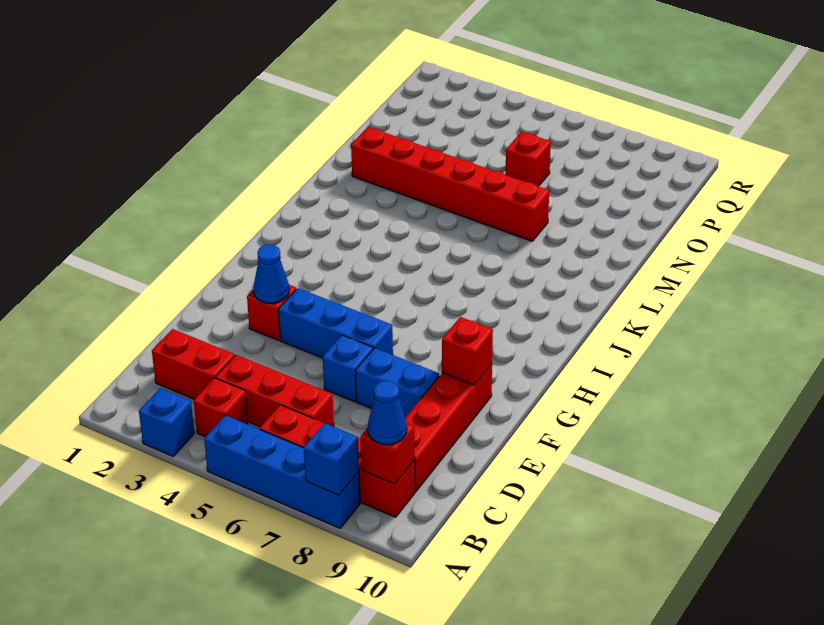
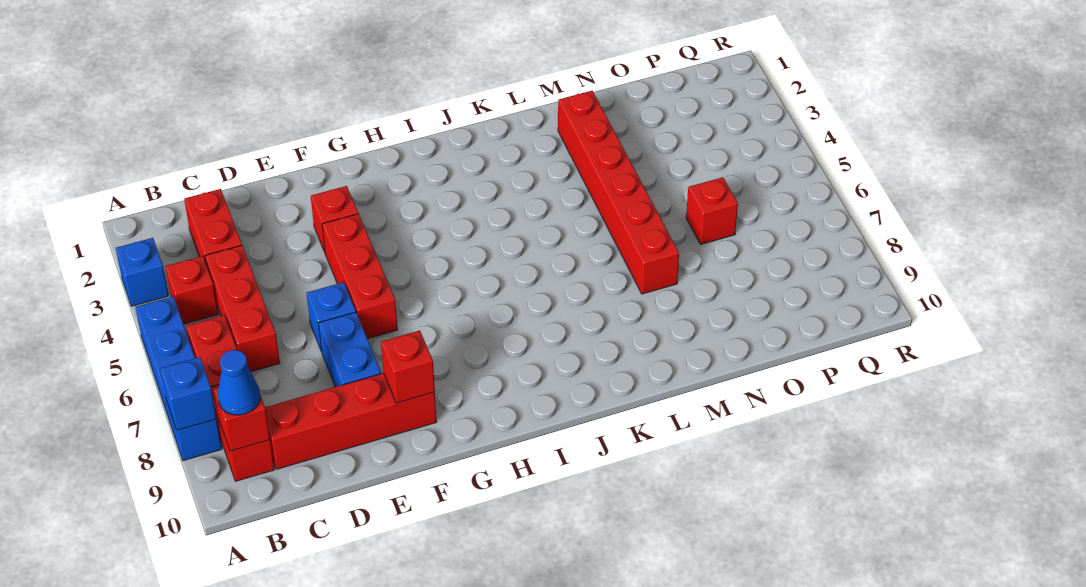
blue 1x1 cone [253,245,289,303] -> none
blue 1x3 brick [278,288,393,358] -> red 1x3 brick [322,214,398,339]

